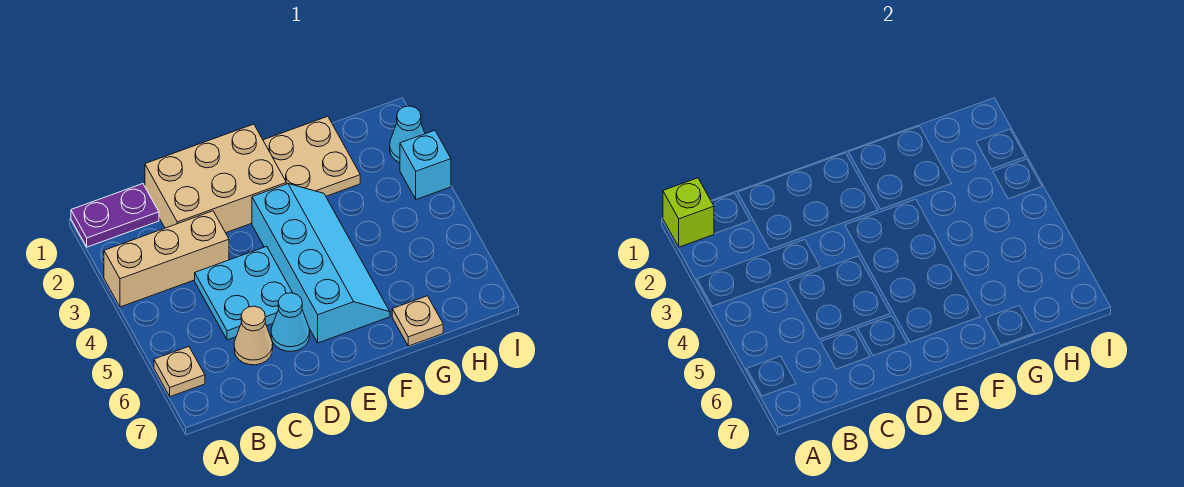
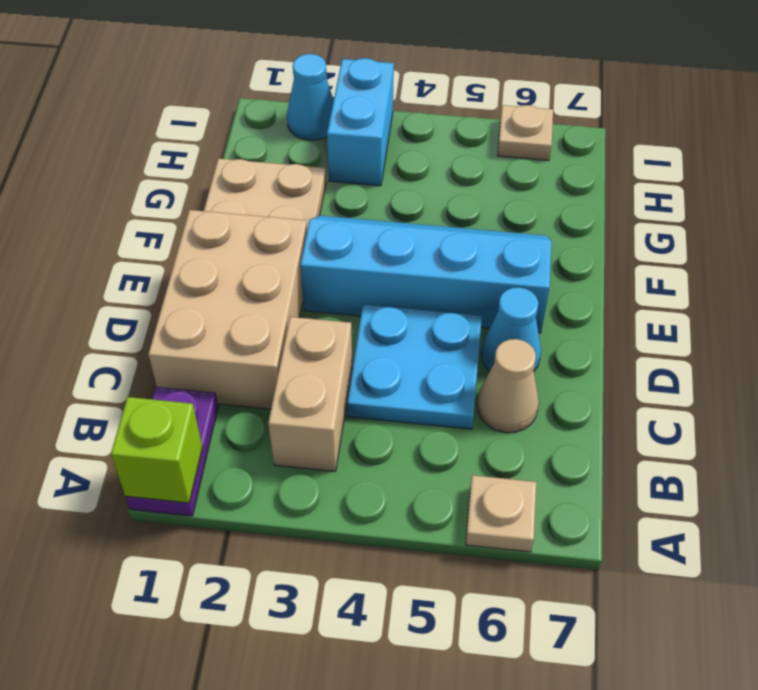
tan 1x3 brick [104,211,229,307] -> tan 1x2 brick [268,317,352,472]
tan 1x1 plate [392,296,443,346] -> tan 1x1 plate moved to [497,105,553,160]
cyan 1x1 brick [400,130,451,199] -> cyan 1x2 brick [327,58,394,186]

